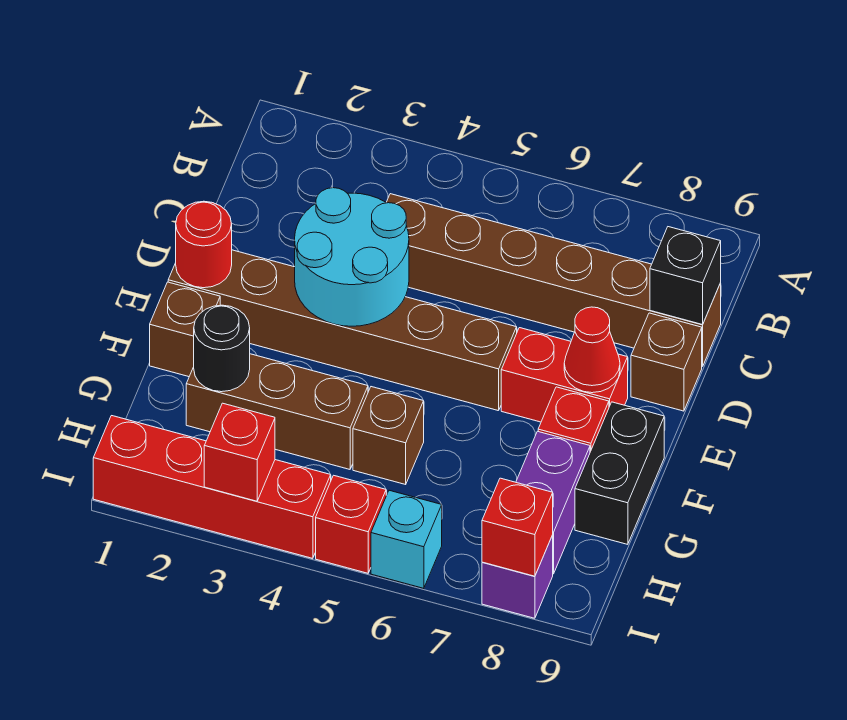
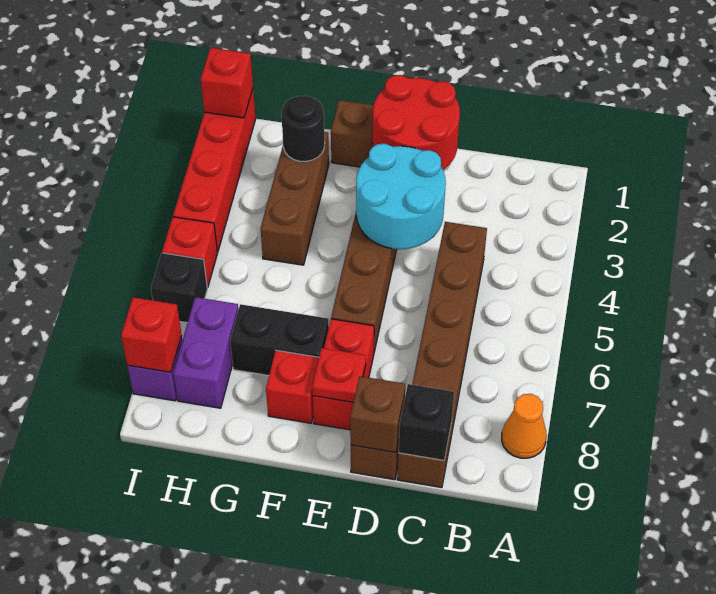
none -> orange 1x1 cone [502,394,547,458]
red 1x1 round brick [176,201,232,288] -> red 2x2 round brick [372,75,460,170]
red 1x1 cone [564,307,620,393] -> red 1x1 plate [312,348,366,402]
black 1x2 brick [575,402,664,544] -> black 1x2 brick moved to [230,304,329,375]
brown 1x1 brick [353,387,424,484] -> brown 1x1 brick moved to [350,376,405,452]
purple 1x2 brick [516,431,590,574] -> purple 1x2 brick turned to [173,297,238,408]
red 1x1 brick [204,403,275,501] -> red 1x1 brick moved to [201,48,253,118]
cyan 1x1 brick [371,490,442,588] -> black 1x1 brick [151,253,207,323]

